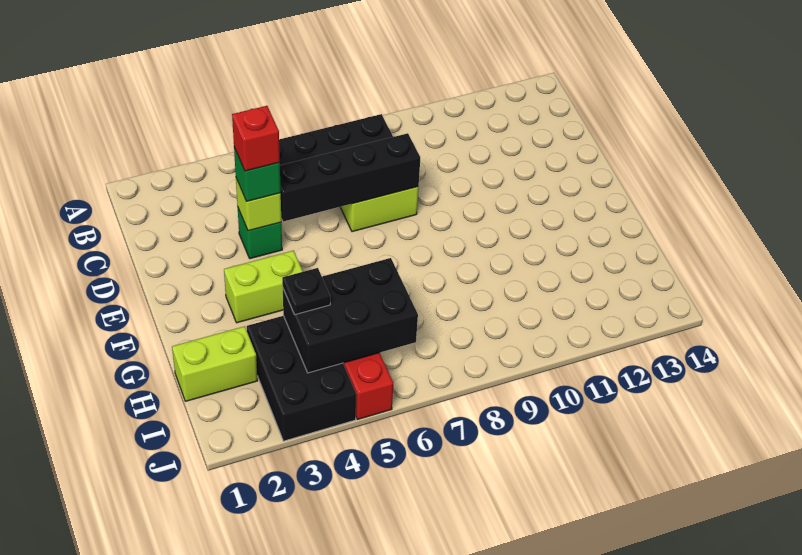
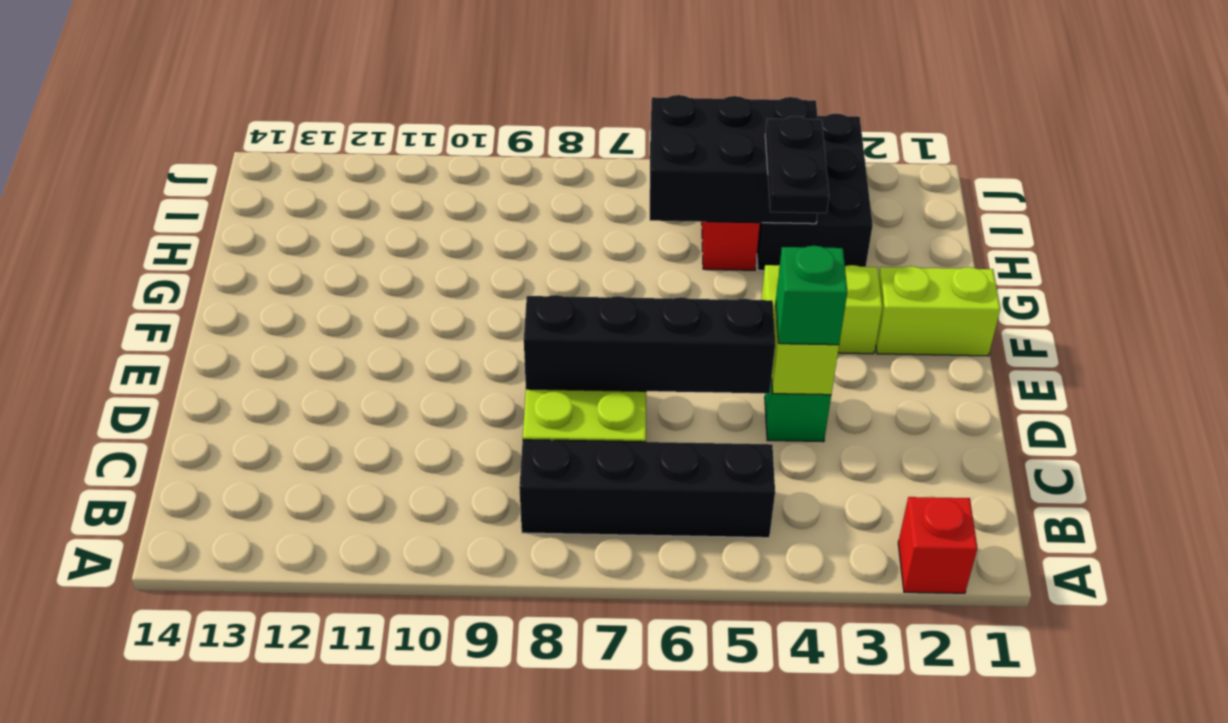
red 1x1 brick [232,106,280,171] -> red 1x1 brick moved to [898,497,978,593]
lime 1x2 brick [172,326,257,401] -> lime 1x2 brick moved to [876,266,1000,356]
black 1x1 plate [282,268,330,315] -> black 1x2 plate [765,116,829,213]

